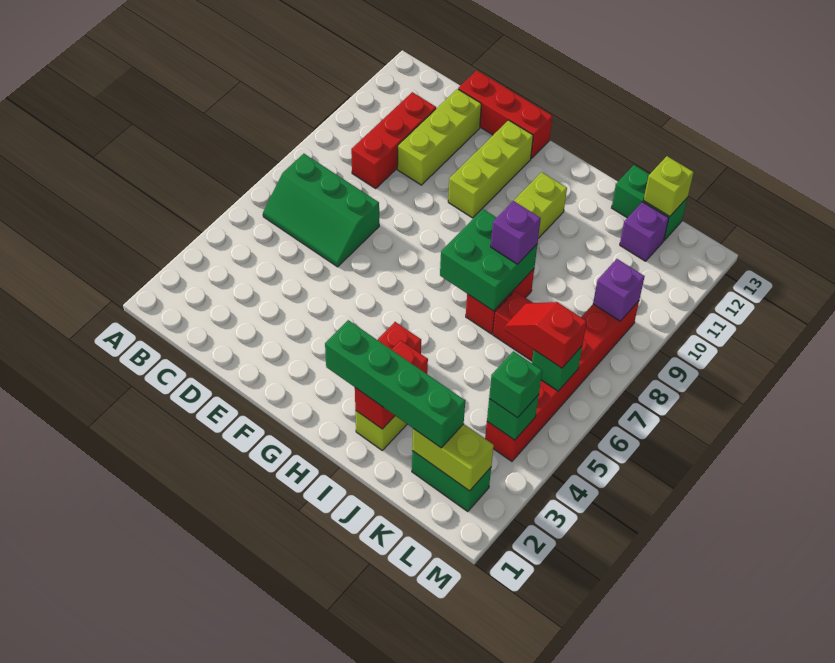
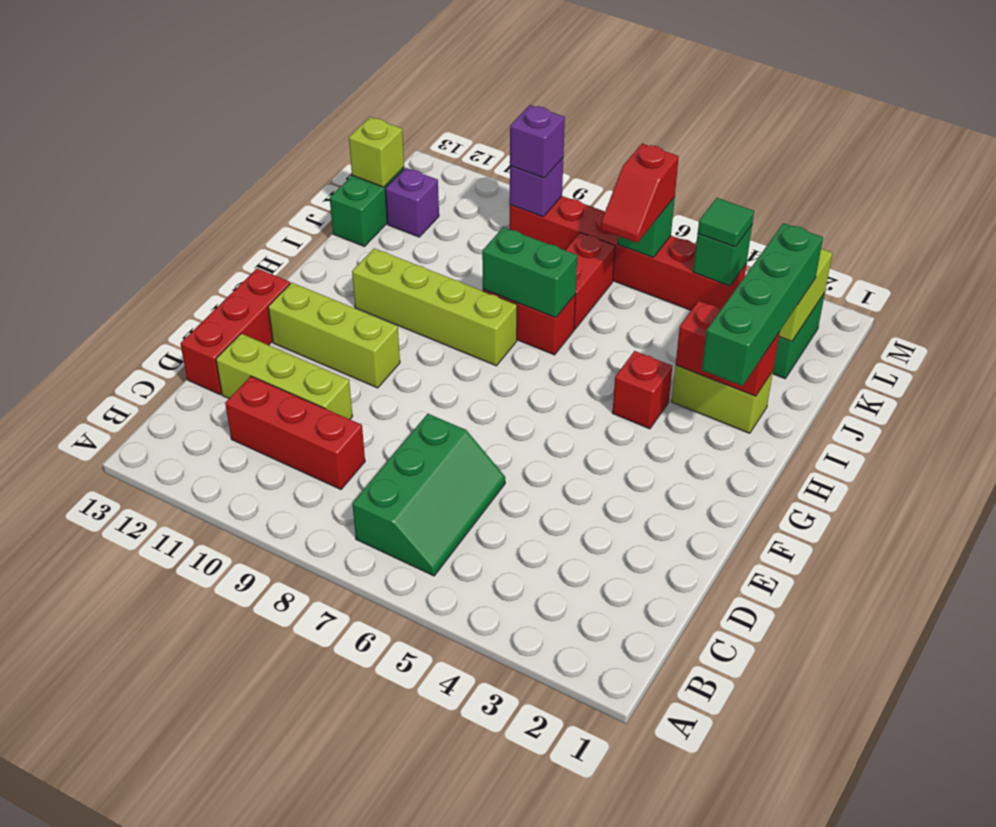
green 2x2 brick [440,209,537,311] -> green 1x2 brick [482,227,577,318]
purple 1x1 brick [491,201,541,264] -> purple 1x1 brick moved to [510,105,565,178]
green 1x1 brick [489,351,542,418] -> green 1x1 tile [698,198,754,247]

